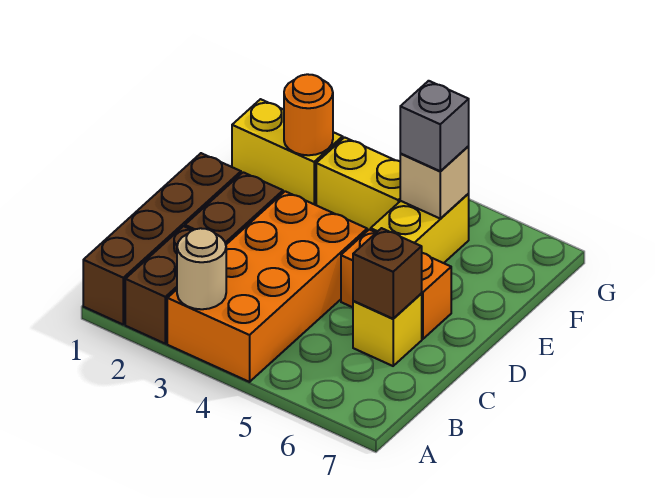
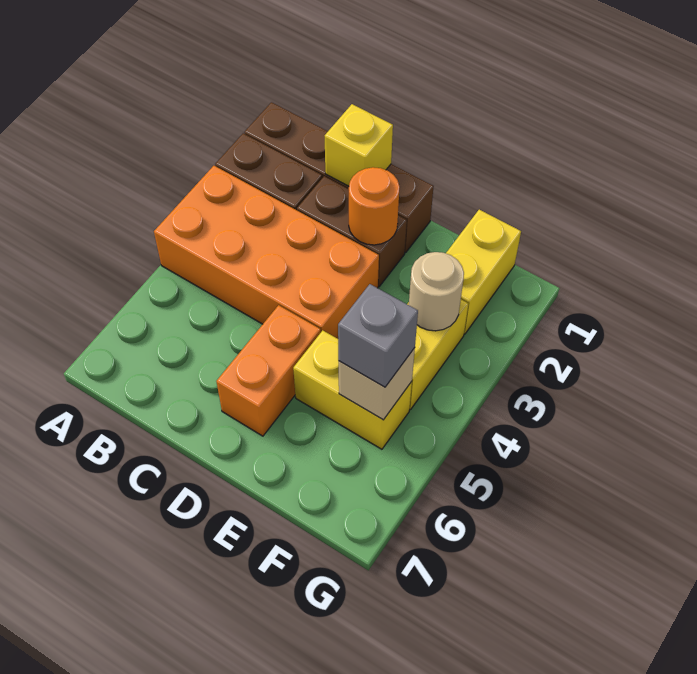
tan 1x1 round brick [177,228,226,309] -> tan 1x1 round brick moved to [409,252,464,331]
yellow 1x1 brick [353,294,422,366] -> yellow 1x1 brick moved to [325,104,393,186]
brown 1x1 brick [353,228,422,319] -> none
orange 1x1 round brick [284,74,333,155] -> orange 1x1 round brick moved to [349,167,400,245]

